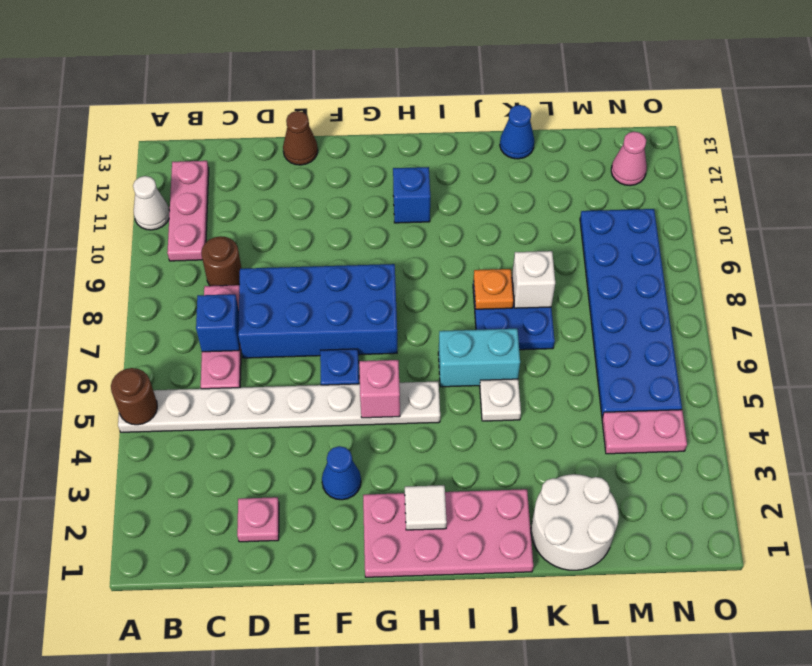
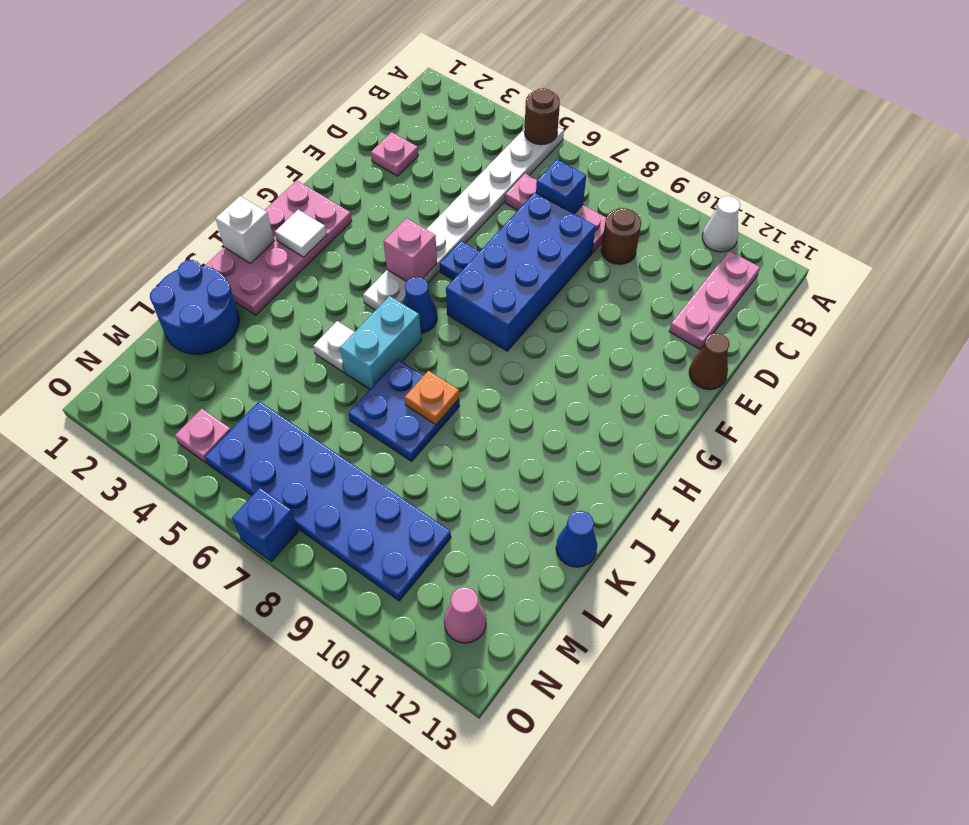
pink 1x3 plate [167,161,209,261] -> pink 1x3 plate turned to [669,251,760,350]
blue 1x1 cone [322,446,361,500] -> blue 1x1 cone moved to [403,277,437,333]
blue 1x1 brick [393,167,430,223] -> blue 1x1 brick moved to [232,488,298,561]
white 2x2 round brick [531,474,619,570] -> blue 2x2 round brick [150,260,239,354]
white 1x1 brick [512,251,555,308] -> white 1x1 brick moved to [216,196,274,264]
pink 1x2 plate [602,410,687,454] -> pink 1x1 plate [175,409,231,463]

